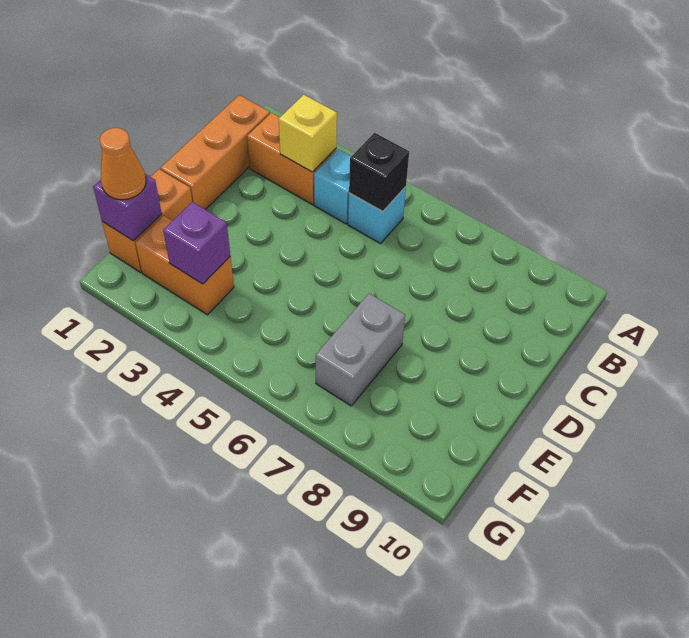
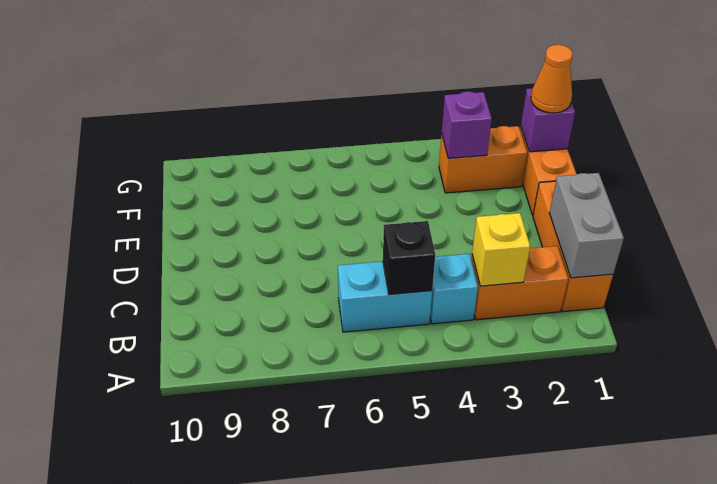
cyan 1x1 brick [348,187,406,244] -> cyan 1x2 brick [338,261,432,332]
grey 1x2 brick [316,294,405,406] -> grey 1x2 brick moved to [549,173,624,278]

